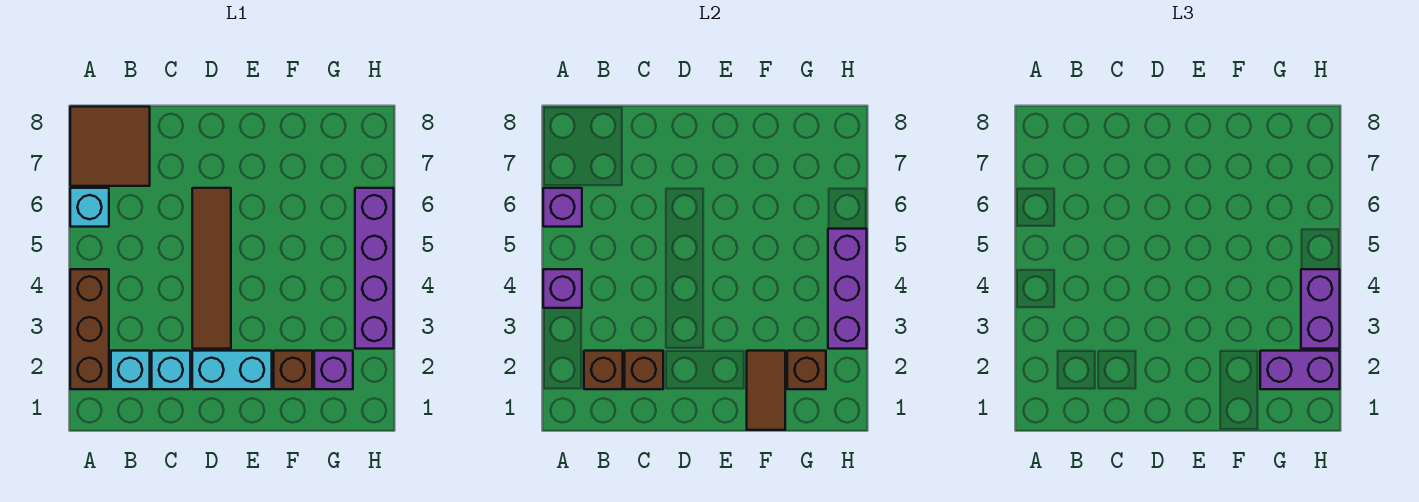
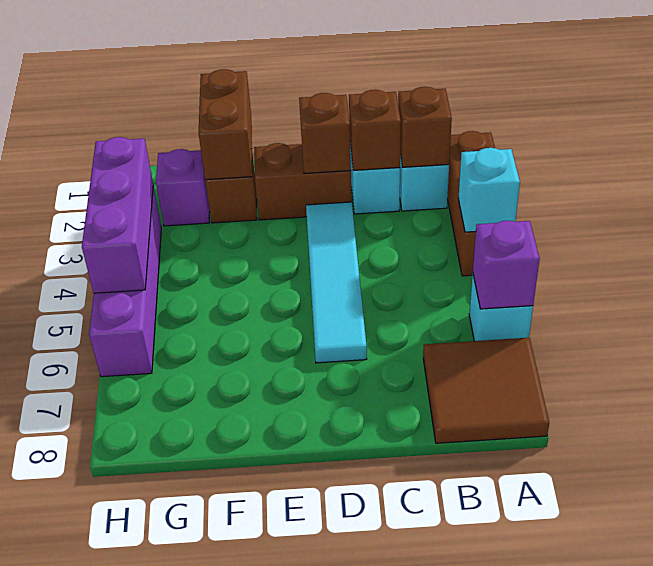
purple 1x1 brick [543,269,582,308] -> cyan 1x1 brick [458,148,520,232]
cyan 1x2 brick [192,351,272,389] -> brown 1x2 brick [254,143,352,220]
brown 1x4 tile [192,188,231,349] -> cyan 1x4 tile [306,202,367,363]
brown 1x2 tile [747,351,785,430] -> brown 1x2 brick [199,69,252,180]
brown 1x1 brick [787,351,826,389] -> brown 1x1 brick moved to [299,93,351,173]
purple 1x2 brick [1260,351,1340,389] -> none
purple 1x2 brick [1301,269,1340,349] -> none

